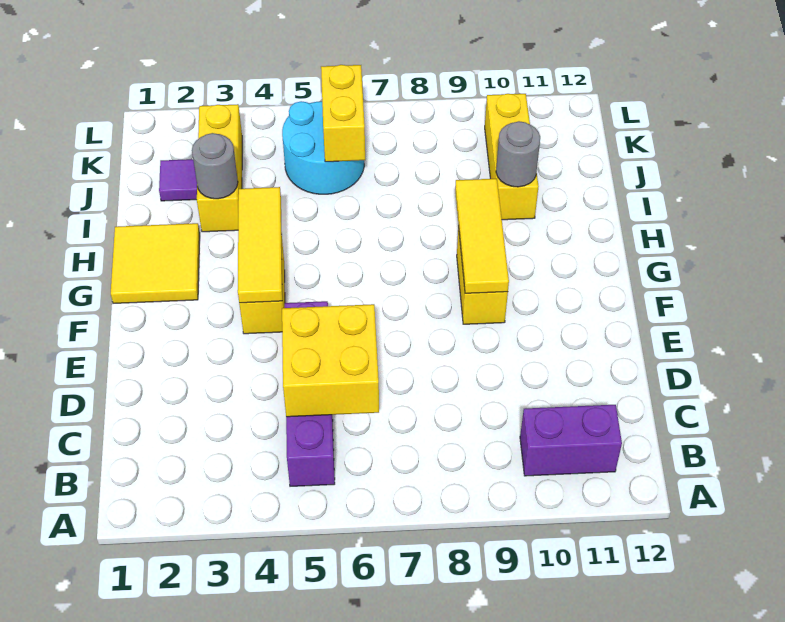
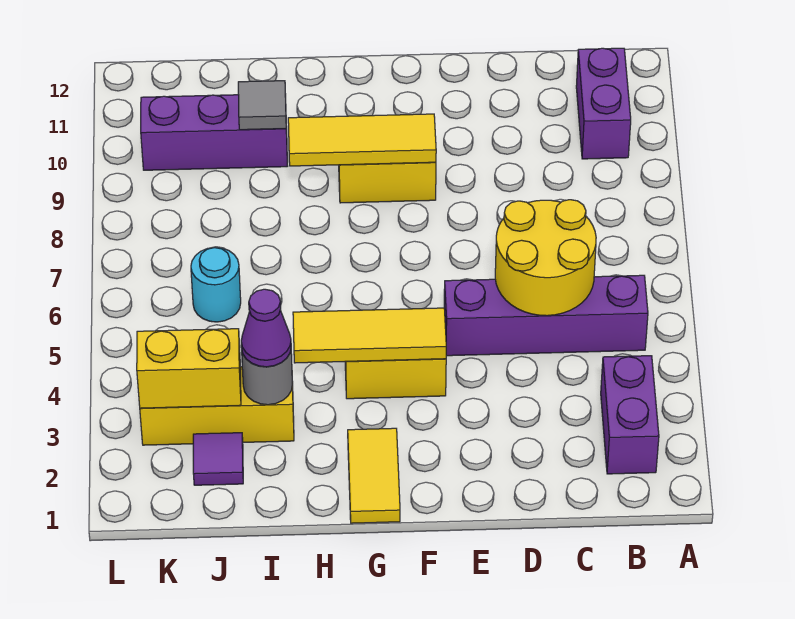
none -> purple 1x2 brick [601,356,659,474]
yellow 2x2 brick [282,304,379,417] -> yellow 2x2 round brick [495,200,596,316]
yellow 2x2 tile [111,223,200,303] -> yellow 1x2 tile [348,428,400,523]
none -> purple 1x1 cone [241,289,291,367]
yellow 1x3 brick [485,94,539,220] -> purple 1x3 brick [141,95,287,170]
grey 1x1 round brick [496,121,540,187] -> grey 1x1 tile [238,81,286,130]
cyan 2x2 round brick [282,101,364,194] -> cyan 1x1 round brick [191,247,241,322]
yellow 1x2 brick [321,65,365,162] -> yellow 1x2 brick moved to [137,329,241,408]

